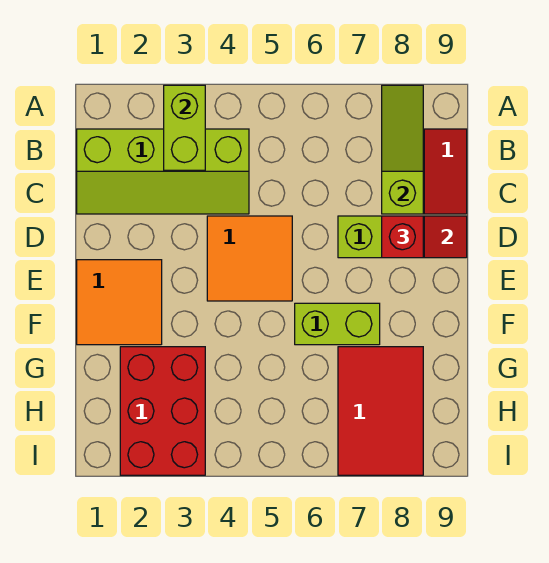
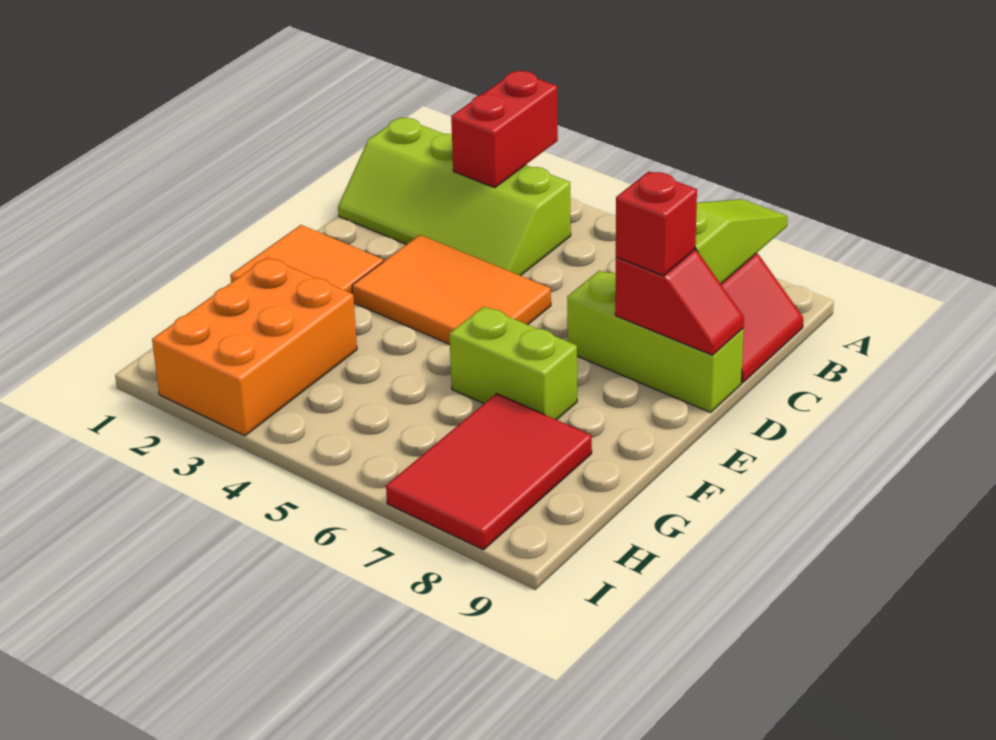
lime 1x2 brick [164,85,205,170] -> red 1x2 brick [451,71,558,188]
orange 2x2 tile [207,216,292,301] -> orange 2x3 tile [352,235,551,344]
red 2x3 brick [120,347,205,475] -> orange 2x3 brick [152,257,357,436]

